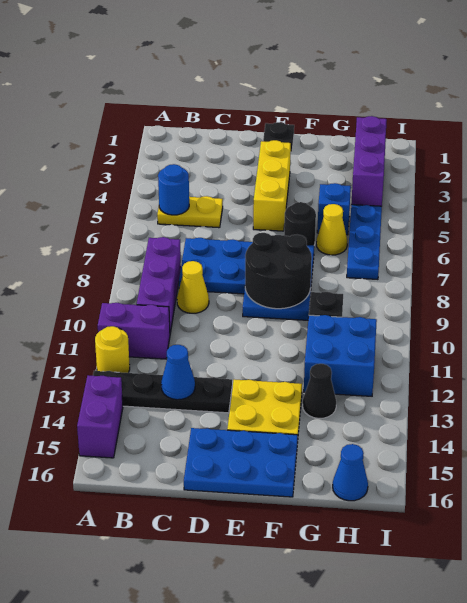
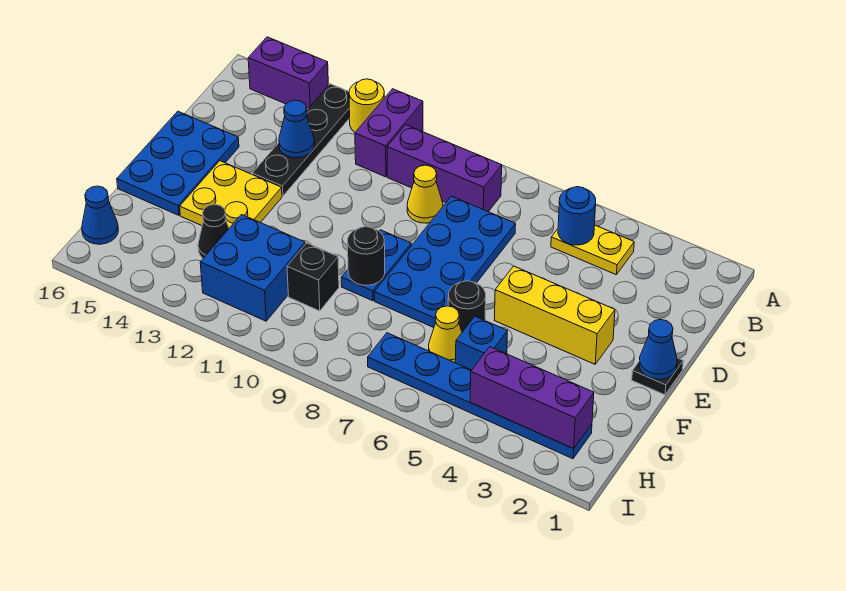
yellow 1x2 plate [157,196,223,228] -> yellow 1x2 plate turned to [551,225,634,274]
none -> blue 1x1 cone [639,319,677,379]
black 2x2 round brick [245,233,312,309] -> black 1x1 round brick [347,227,385,285]

